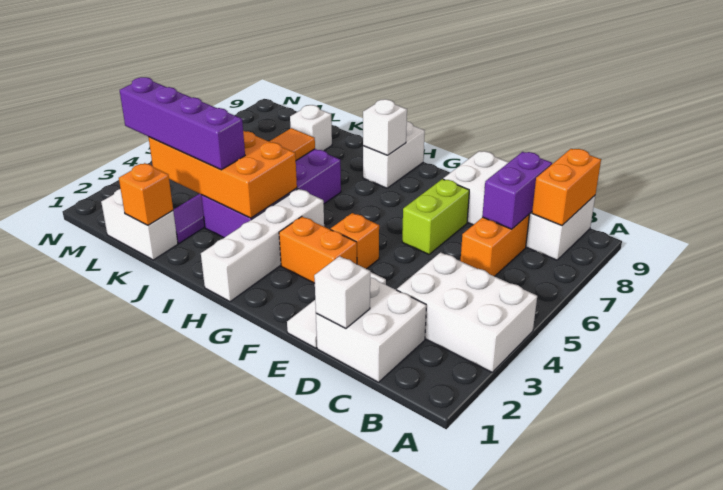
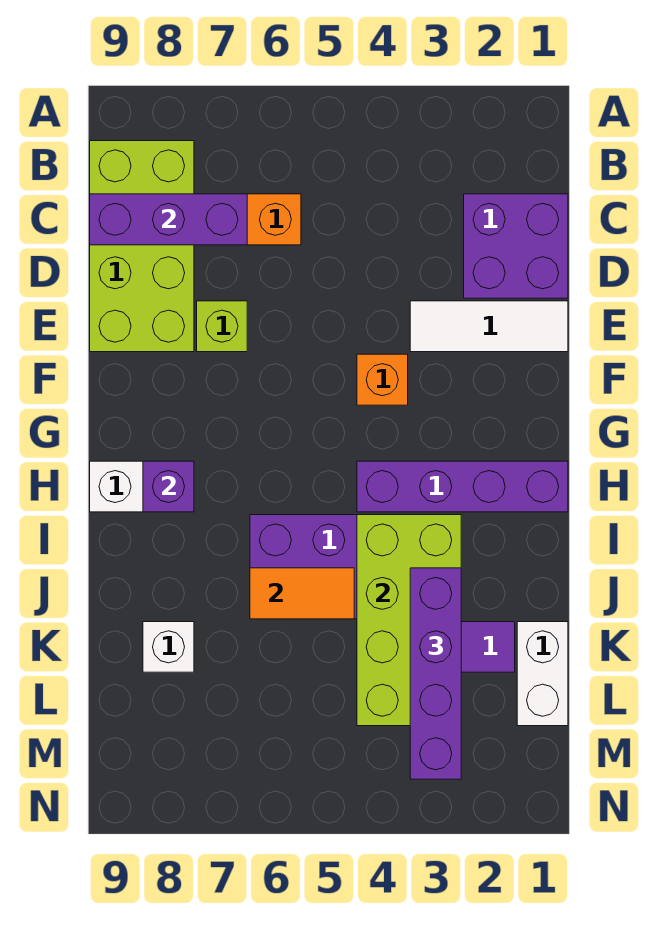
white 2x3 brick [397,252,537,372] -> none
white 2x4 brick [443,151,595,260] -> lime 2x4 brick [90,141,194,352]
orange 1x2 brick [532,149,601,225] -> none
white 2x2 brick [316,277,426,382] -> purple 2x2 brick [464,194,568,298]
purple 1x2 brick [482,152,552,229] -> purple 1x3 brick [90,194,247,245]
white 1x1 brick [314,256,370,328] -> none
lime 1x2 brick [402,179,469,254] -> lime 1x1 brick [197,301,247,352]
orange 1x2 brick [279,217,357,283] -> none
white 1x4 brick [201,189,324,302] -> purple 1x4 brick [357,461,568,512]
white 1x1 brick [363,99,407,155] -> purple 1x1 brick [143,461,194,512]
orange 2x4 brick [149,131,297,218] -> lime 2x4 brick [357,515,461,726]
orange 1x1 brick [119,163,173,225] -> none

